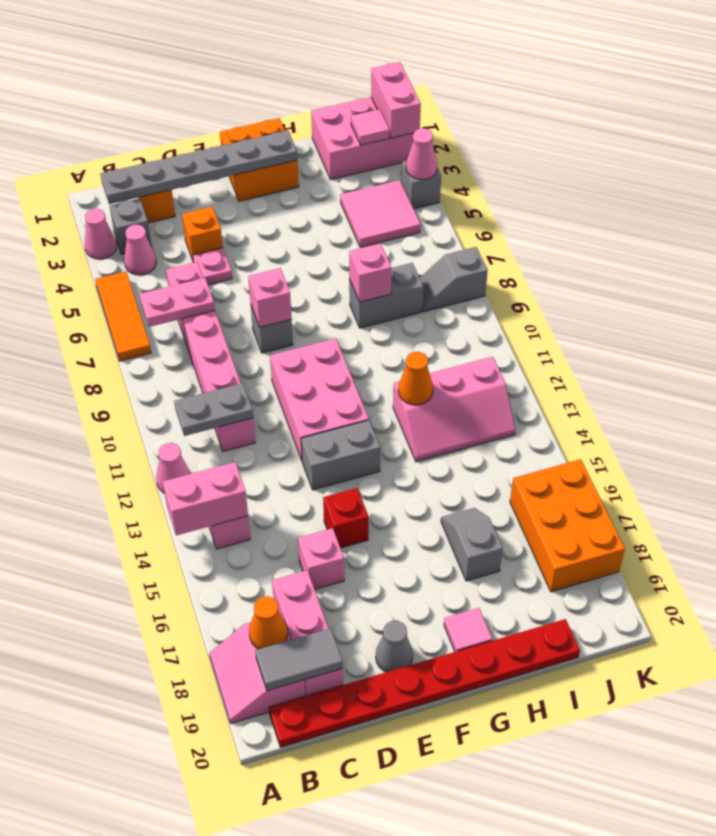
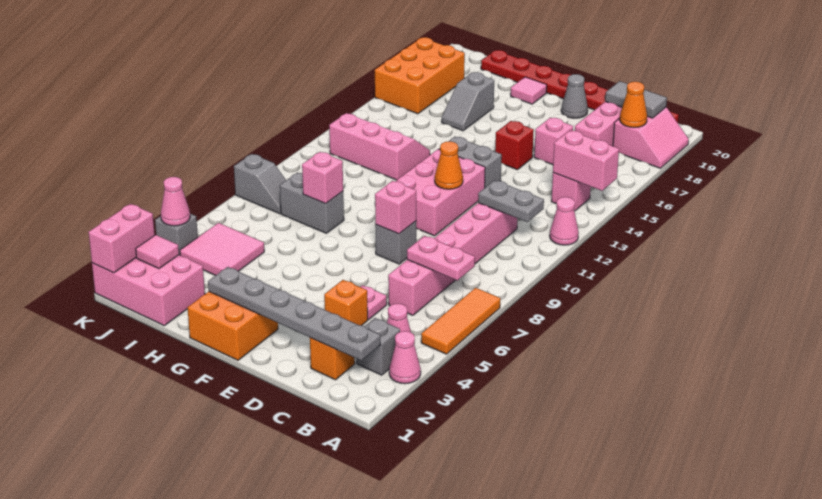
orange 1x1 cone [398,352,433,405] -> orange 1x1 cone moved to [435,141,463,189]

